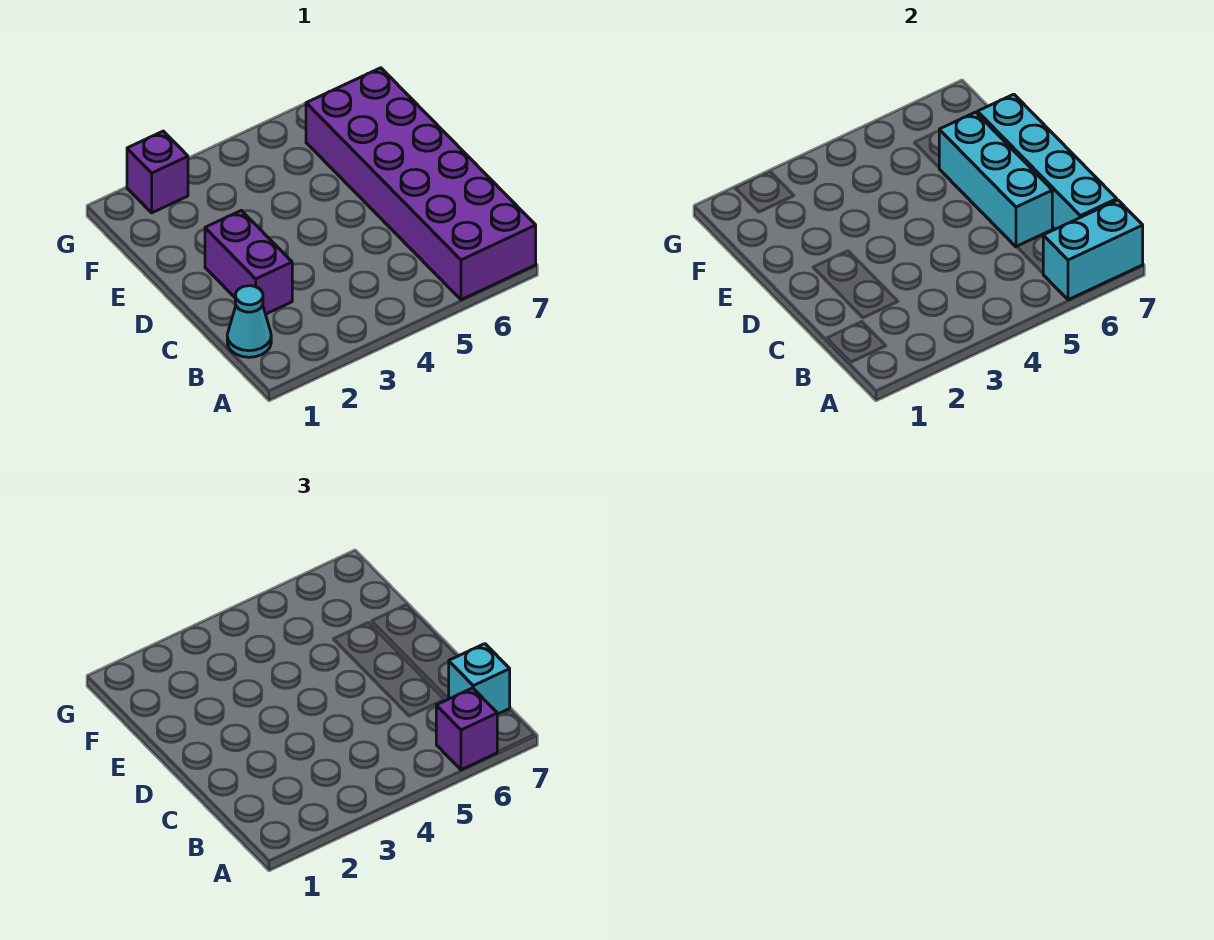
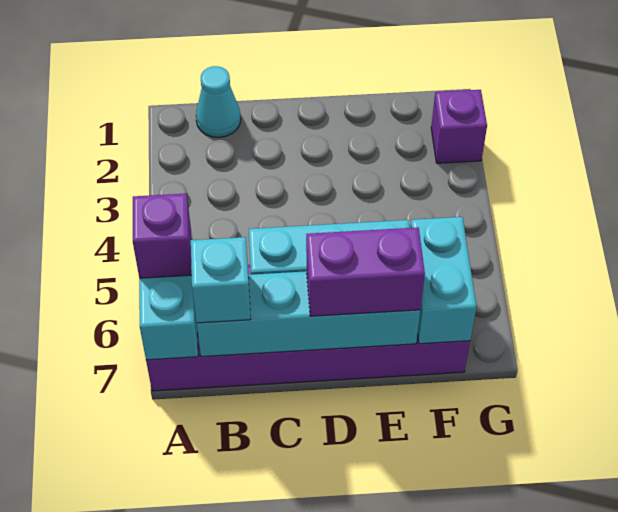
purple 1x2 brick [205,210,292,314] -> purple 1x2 brick moved to [306,227,425,316]
none -> cyan 1x2 brick [410,217,476,344]

